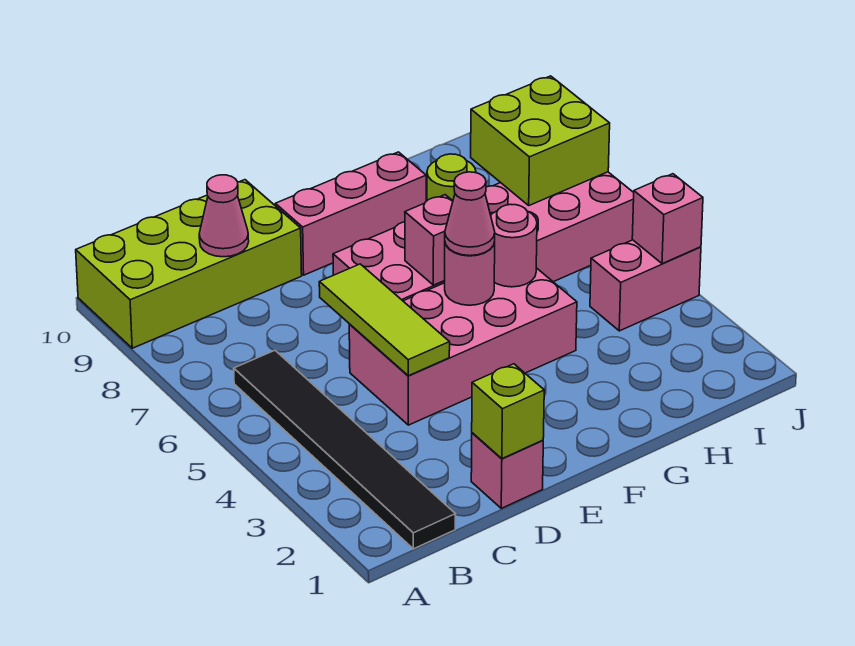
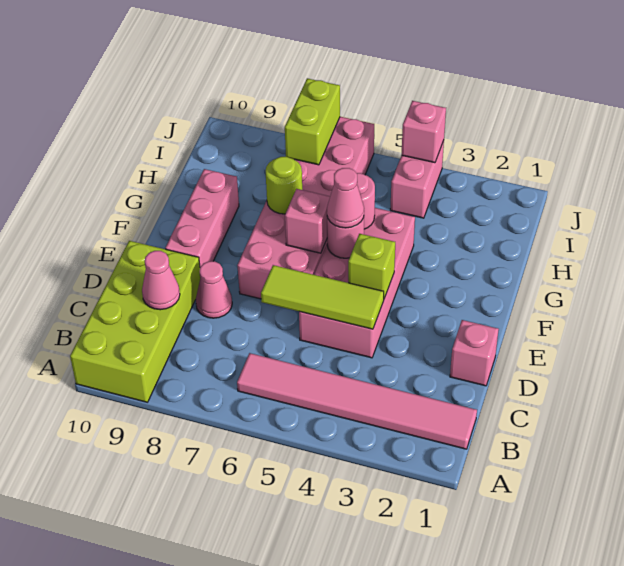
black 1x6 tile [234,350,456,549] -> pink 1x6 tile [237,353,477,449]
lime 1x1 brick [472,364,544,459] -> lime 1x1 brick moved to [348,234,395,298]
none -> pink 1x1 cone [196,261,232,318]
lime 2x2 brick [471,76,610,205] -> lime 1x2 brick [285,78,340,165]

